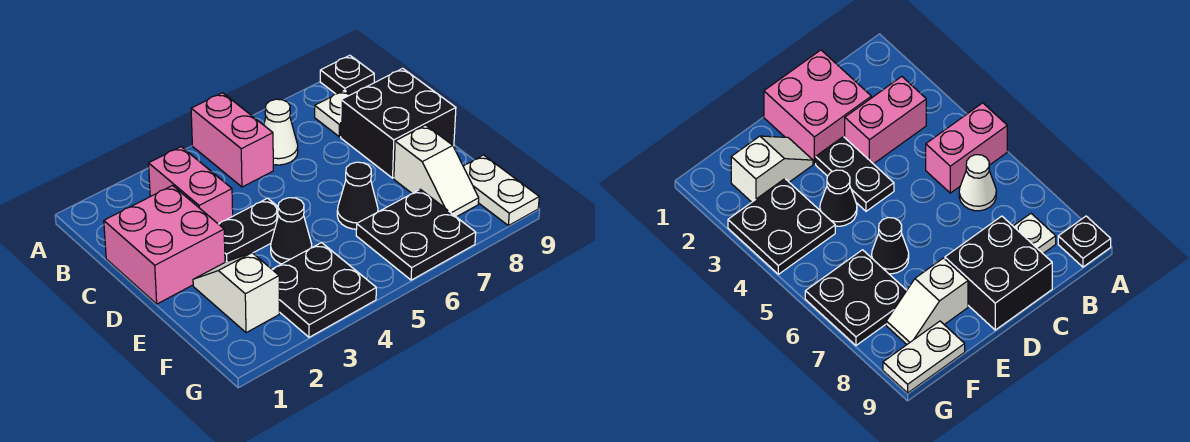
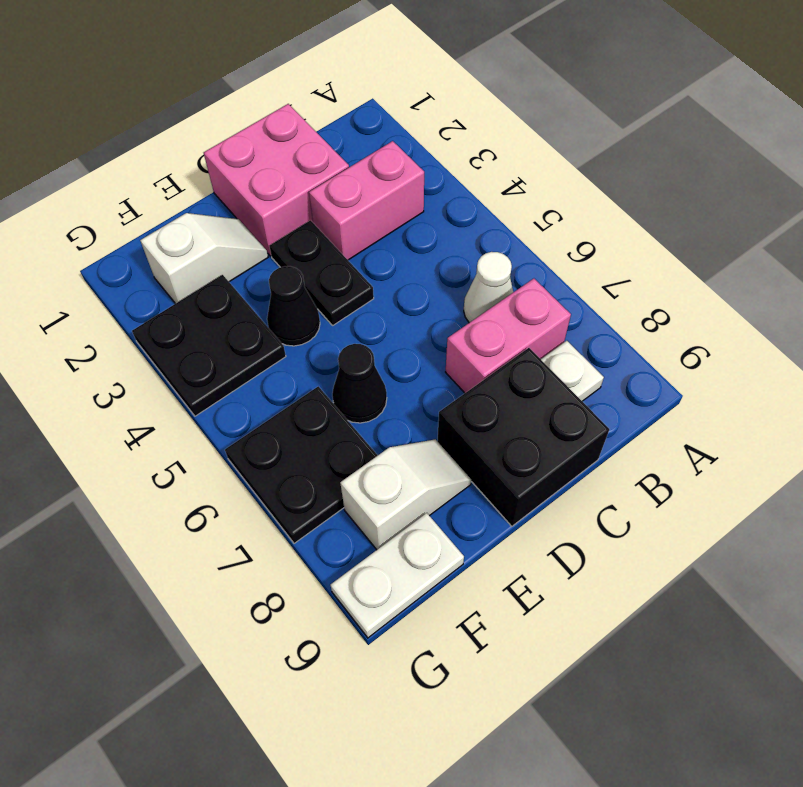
pink 1x2 brick [191,93,273,187] -> pink 1x2 brick moved to [446,279,571,393]
black 1x1 plate [320,55,374,95] -> none
white 1x2 slope [394,125,479,217] -> white 1x2 slope turned to [340,439,471,550]

